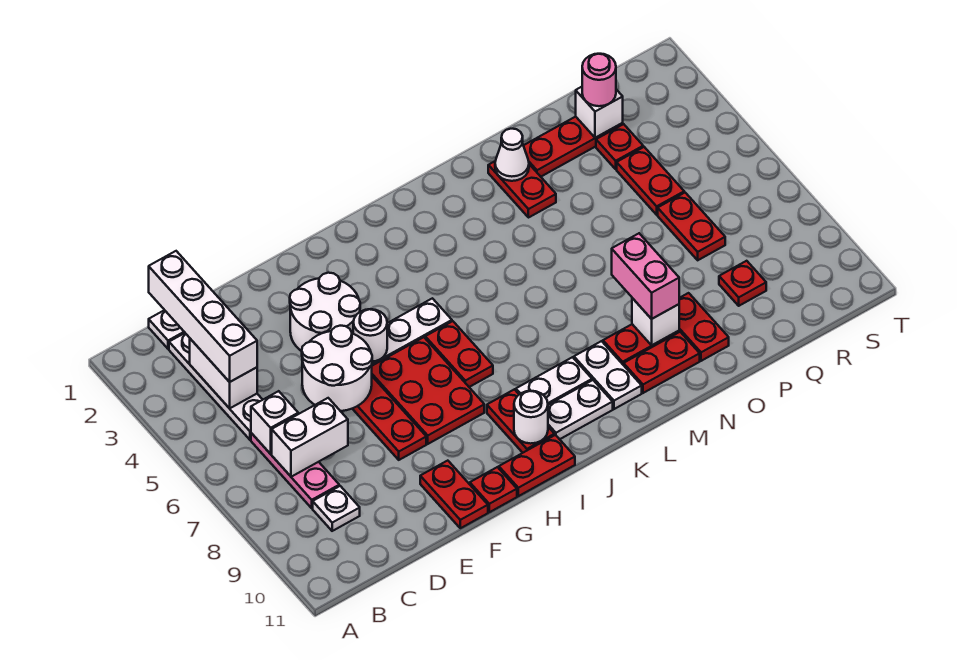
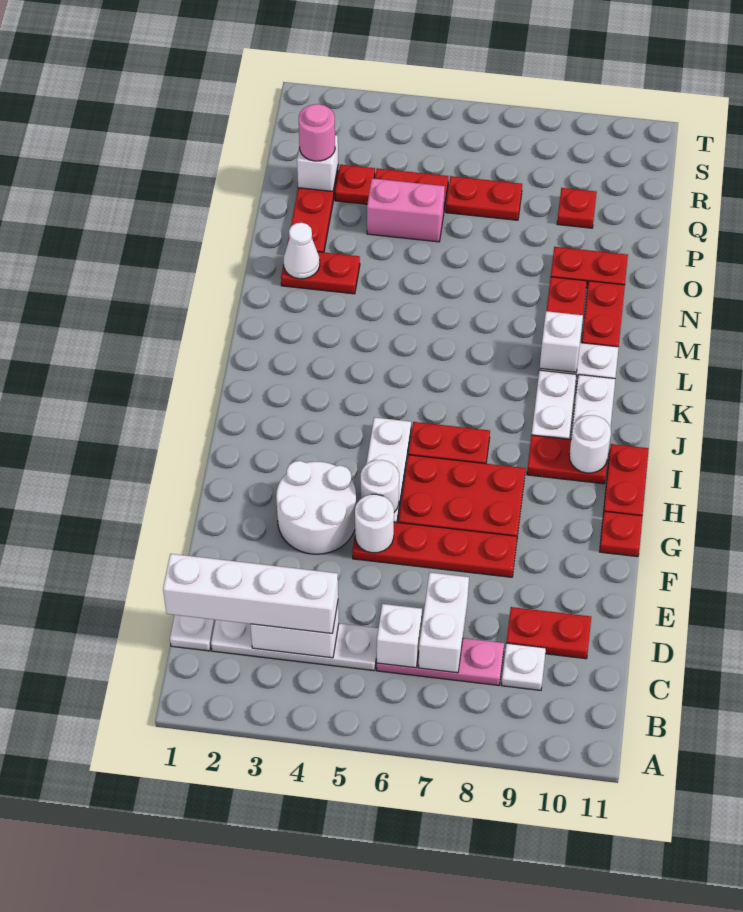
white 2x2 round brick [302,326,372,411] -> white 1x1 round brick [355,494,394,553]
red 1x2 plate [420,461,488,528] -> red 1x2 plate moved to [506,607,591,659]
pink 1x2 brick [612,234,679,319] -> pink 1x2 brick moved to [367,178,445,242]
white 1x1 brick [632,298,679,345] -> white 1x1 brick moved to [540,311,583,372]

